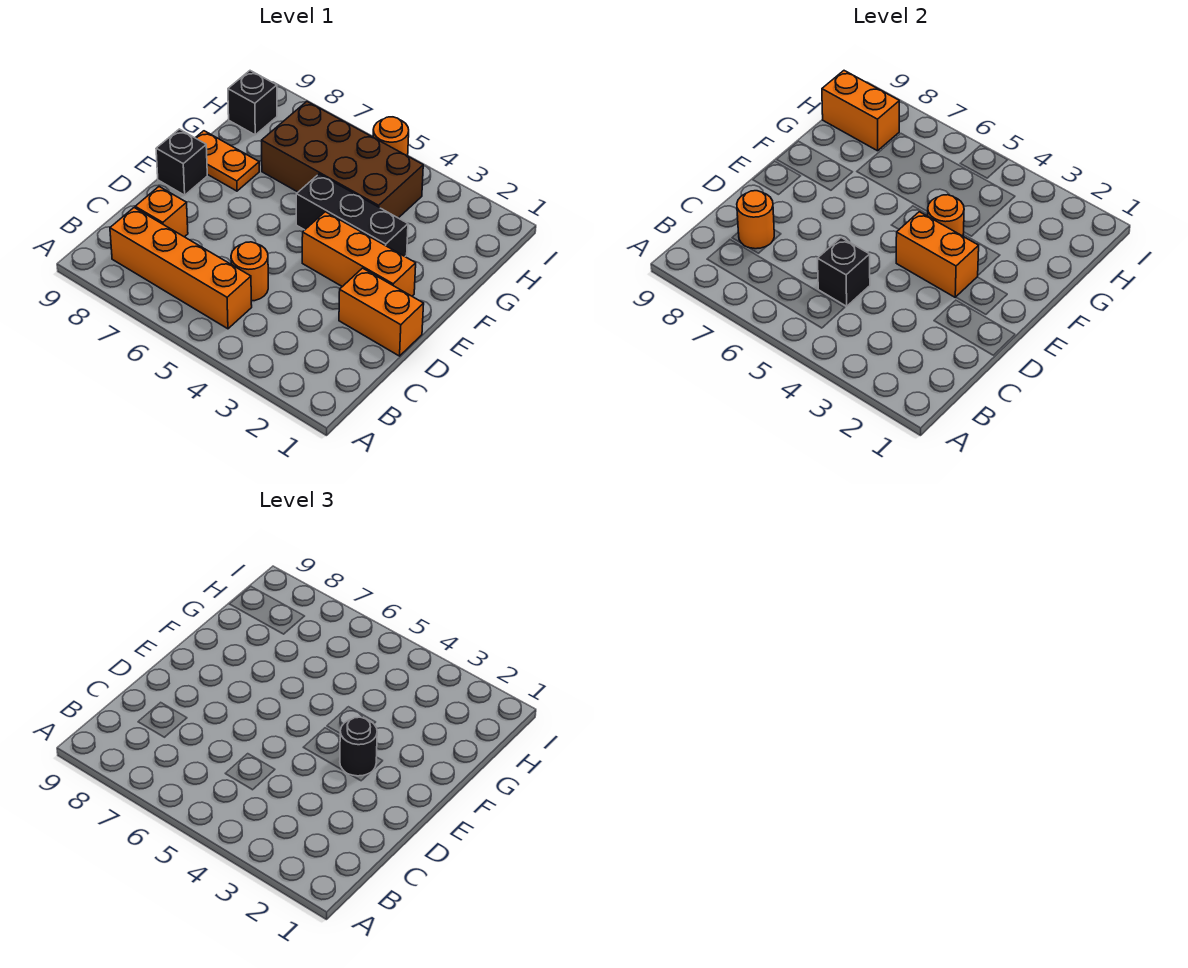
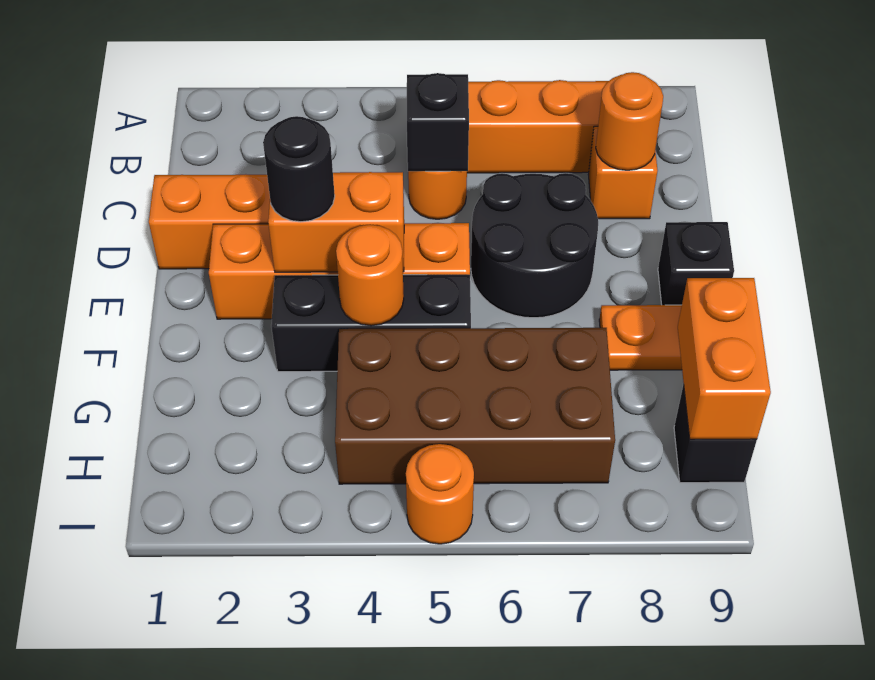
none -> black 2x2 round brick [471,173,598,318]
orange 1x3 brick [302,212,416,296] -> orange 1x4 brick [209,223,470,319]
orange 1x2 brick [822,71,899,151] -> orange 1x2 brick turned to [678,278,771,439]

